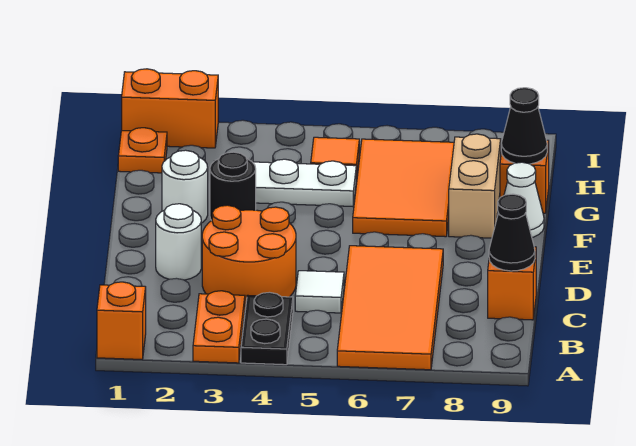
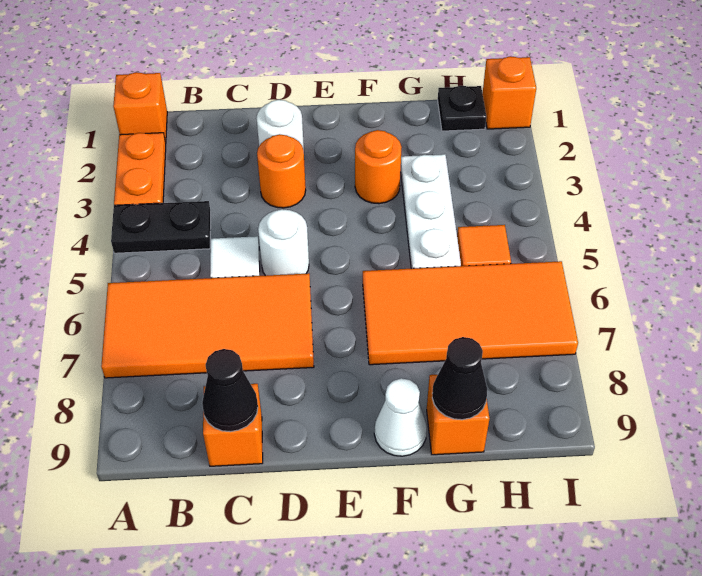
orange 1x2 plate [193,291,245,363] -> orange 1x2 plate turned to [114,133,166,205]
orange 2x2 round brick [202,205,296,310] -> orange 1x1 round brick [257,134,306,208]
white 1x1 round brick [162,150,208,223] -> white 1x1 round brick moved to [258,209,309,276]
black 1x1 round brick [210,152,256,220] -> orange 1x1 round brick [355,130,401,204]
orange 2x3 tile [353,139,454,237] -> orange 2x4 tile [363,261,578,365]
tan 1x2 brick [449,134,501,238] -> none
orange 1x1 plate [118,128,167,173] -> black 1x1 plate [438,86,486,131]
orange 1x2 brick [122,69,218,148] -> orange 1x1 brick [482,56,536,129]

